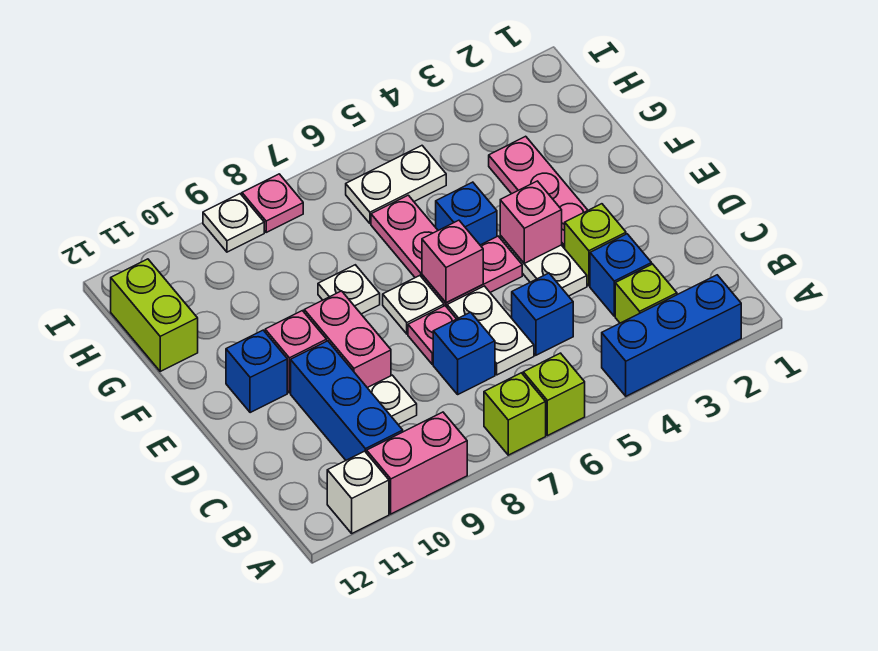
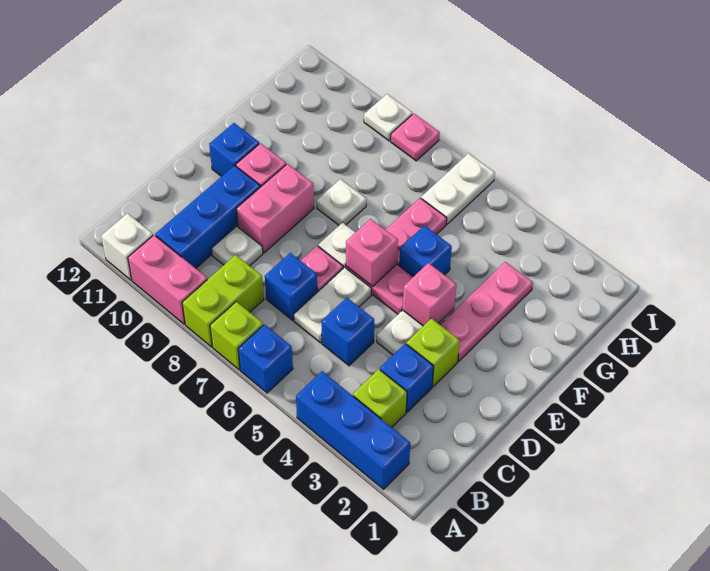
lime 1x1 brick [523,353,585,436] -> blue 1x1 brick [238,325,293,393]
lime 1x2 brick [111,259,198,371] -> lime 1x2 brick moved to [182,255,264,347]
white 1x2 plate [346,146,446,224] -> white 1x2 plate turned to [421,153,495,224]

